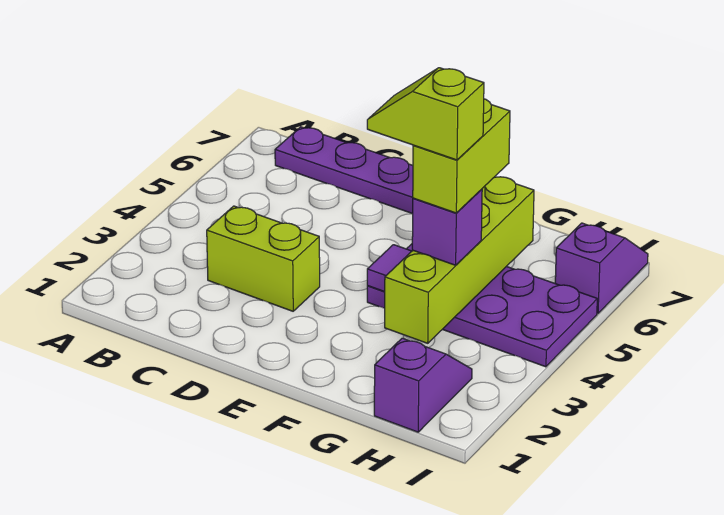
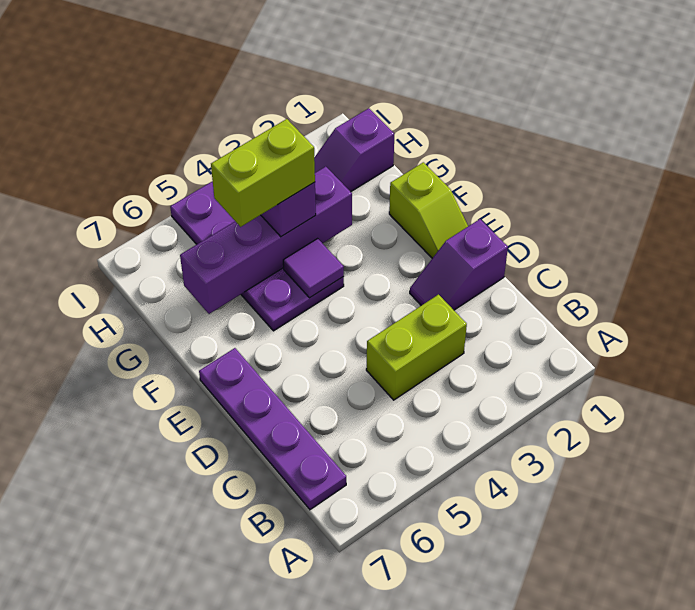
lime 1x2 brick [207,206,320,311] -> lime 1x2 brick turned to [366,295,467,400]
lime 1x2 slope [367,68,484,160] -> lime 1x2 slope moved to [389,162,468,258]
lime 1x4 brick [385,177,534,343] -> purple 1x4 brick [180,167,352,314]
purple 1x2 slope [555,223,648,313] -> purple 1x2 slope moved to [410,219,508,310]

